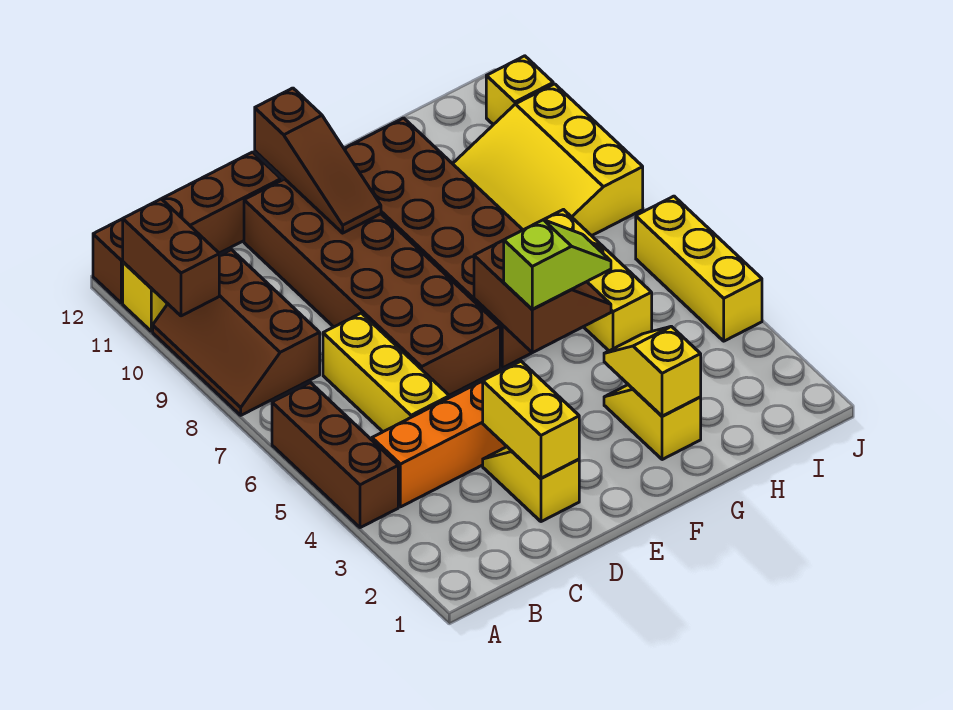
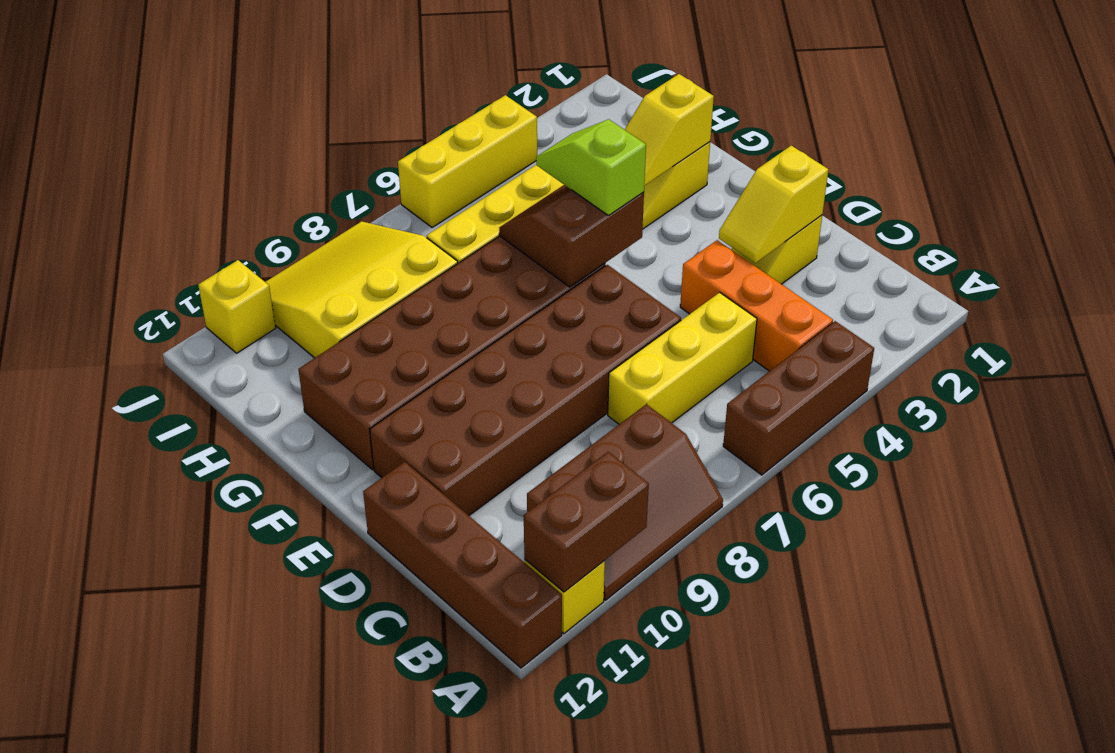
yellow 1x2 brick [483,361,579,478] -> yellow 1x2 slope [719,146,828,263]
brown 1x3 slope [255,88,381,233] -> none
yellow 3x3 slope [453,84,643,236] -> yellow 3x3 slope turned to [266,221,458,358]

